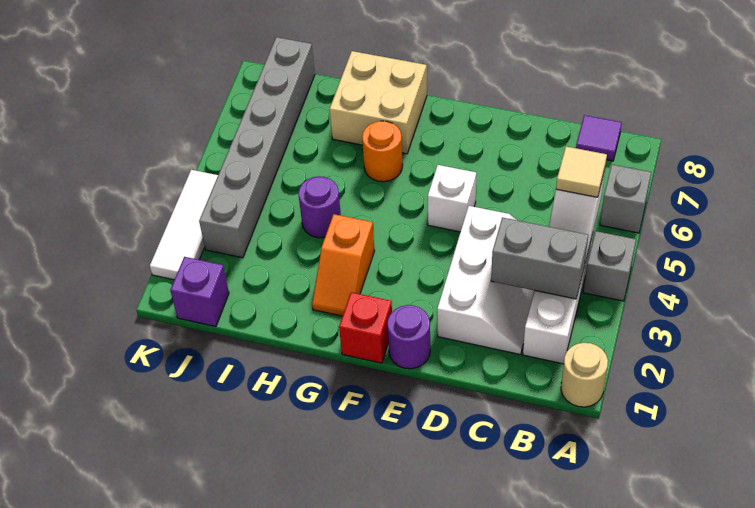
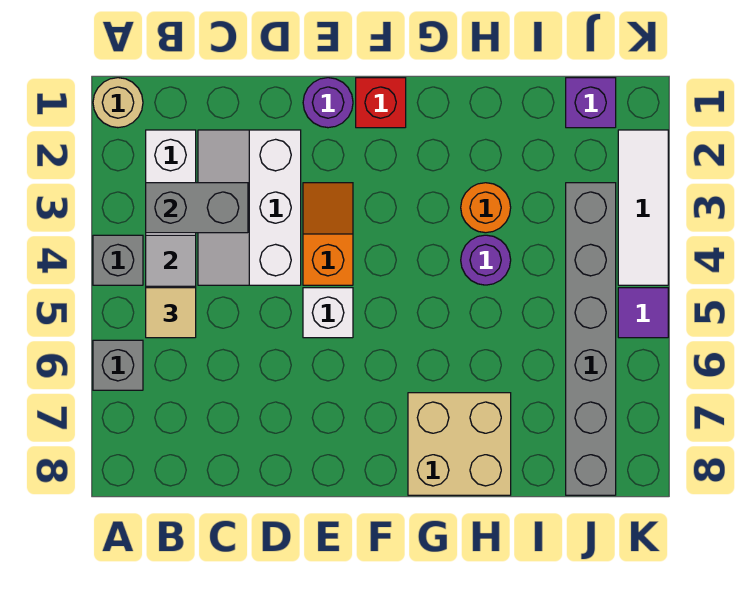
purple 1x1 tile [576,115,622,161] -> purple 1x1 tile moved to [618,288,668,338]
orange 1x2 slope [312,214,375,316] -> orange 1x2 slope moved to [303,183,353,285]
orange 1x1 round brick [362,121,403,182] -> orange 1x1 round brick moved to [461,183,511,233]

